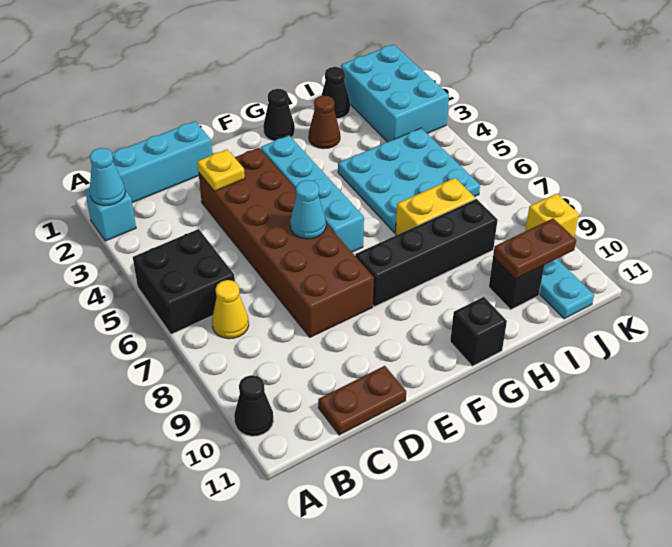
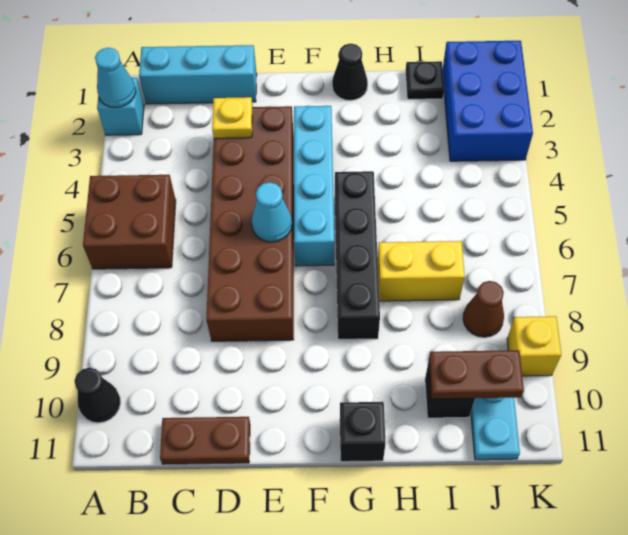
black 2x2 brick [133,229,235,334] -> brown 2x2 brick [83,175,176,269]
yellow 1x1 cone [212,280,249,339] -> none
black 1x4 brick [355,199,498,307] -> black 1x4 brick turned to [335,171,380,339]
brown 1x1 cone [309,96,340,149] -> brown 1x1 cone moved to [463,281,504,337]
cyan 3x3 plate [338,128,480,233] -> none
black 1x1 cone [322,67,350,119] -> black 1x1 plate [406,61,444,99]
cyan 2x3 brick [341,44,449,142] -> blue 2x3 brick [443,41,533,161]

